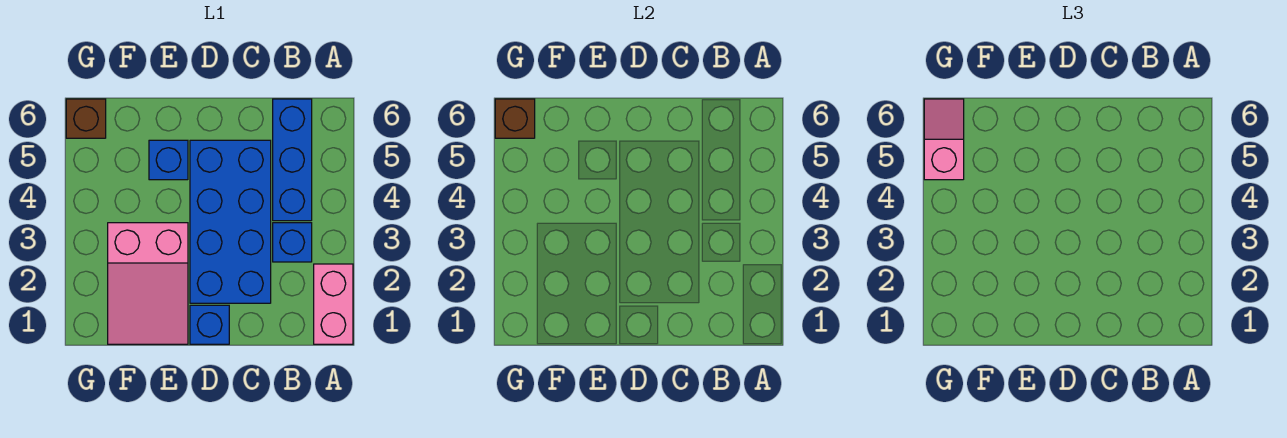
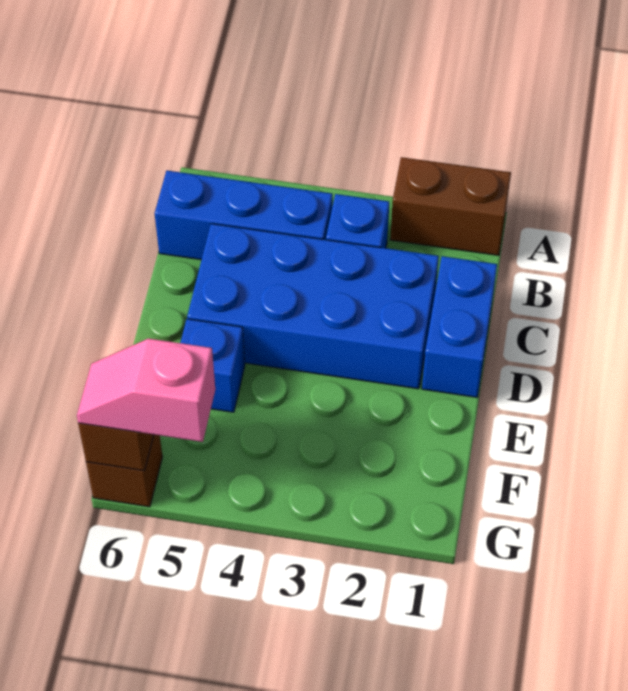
pink 1x2 brick [314,264,353,344] -> brown 1x2 brick [390,157,511,255]
blue 1x1 brick [190,305,229,344] -> blue 1x2 brick [422,256,497,397]
pink 2x3 slope [108,223,188,344] -> none

